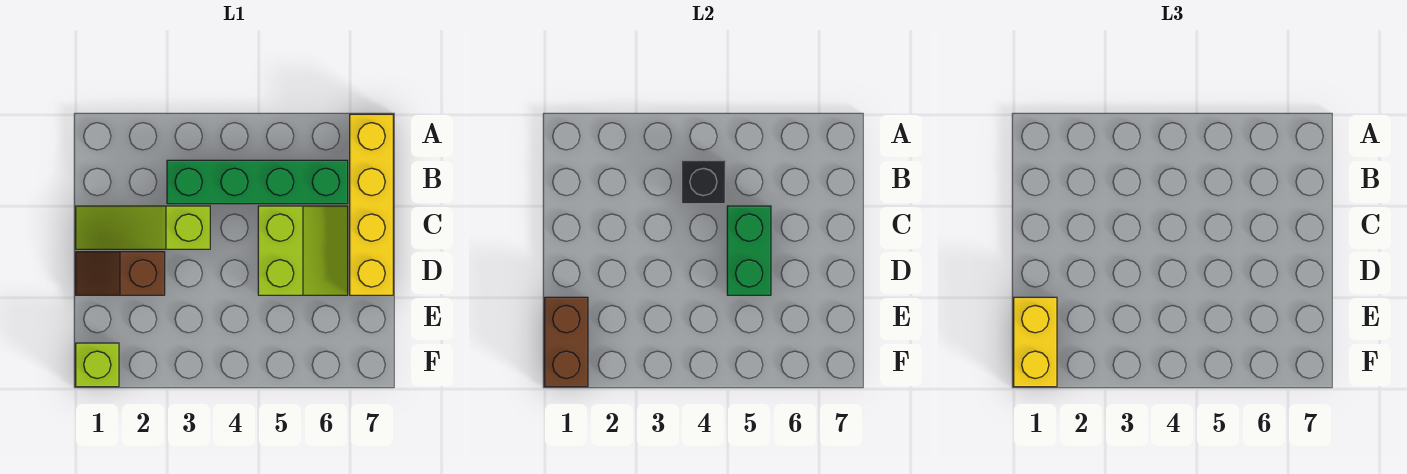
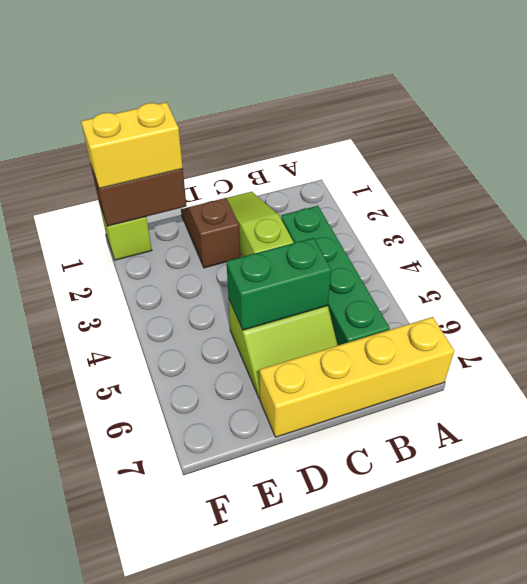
black 1x1 brick [682,160,725,204] -> none

